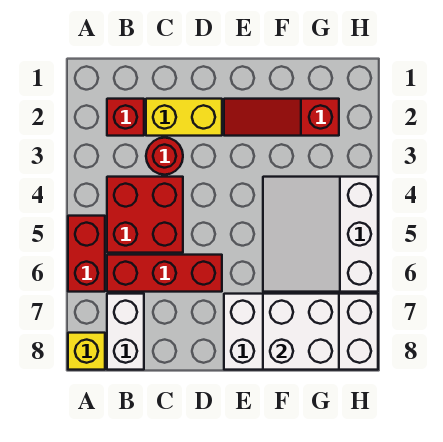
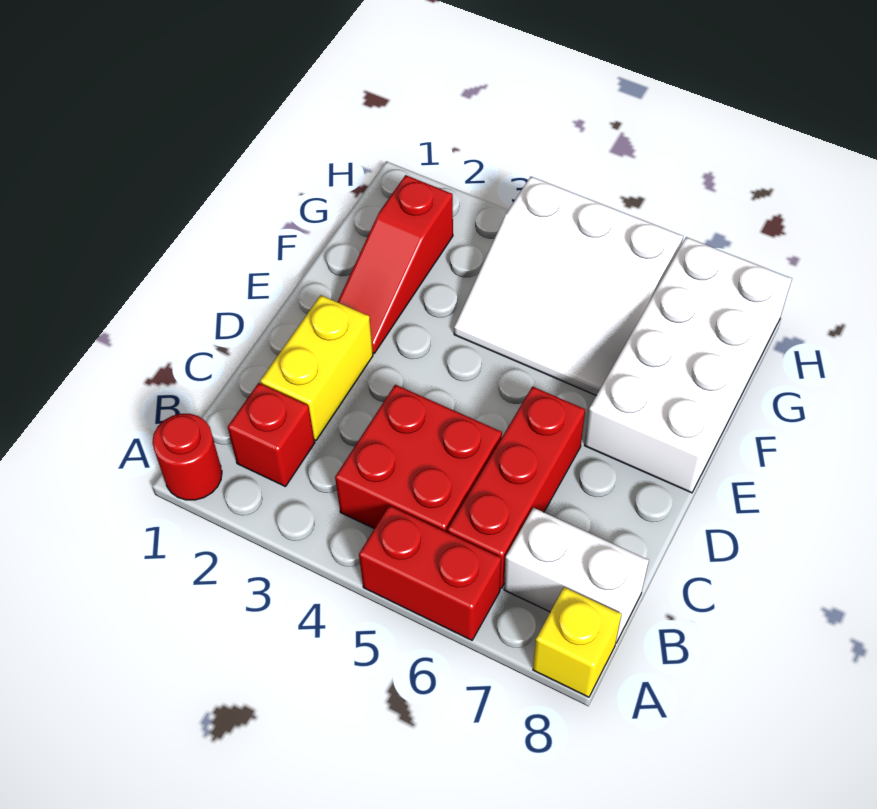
red 1x1 round brick [146,138,183,175] -> red 1x1 round brick moved to [152,414,222,500]
white 2x2 brick [263,294,339,370] -> none

